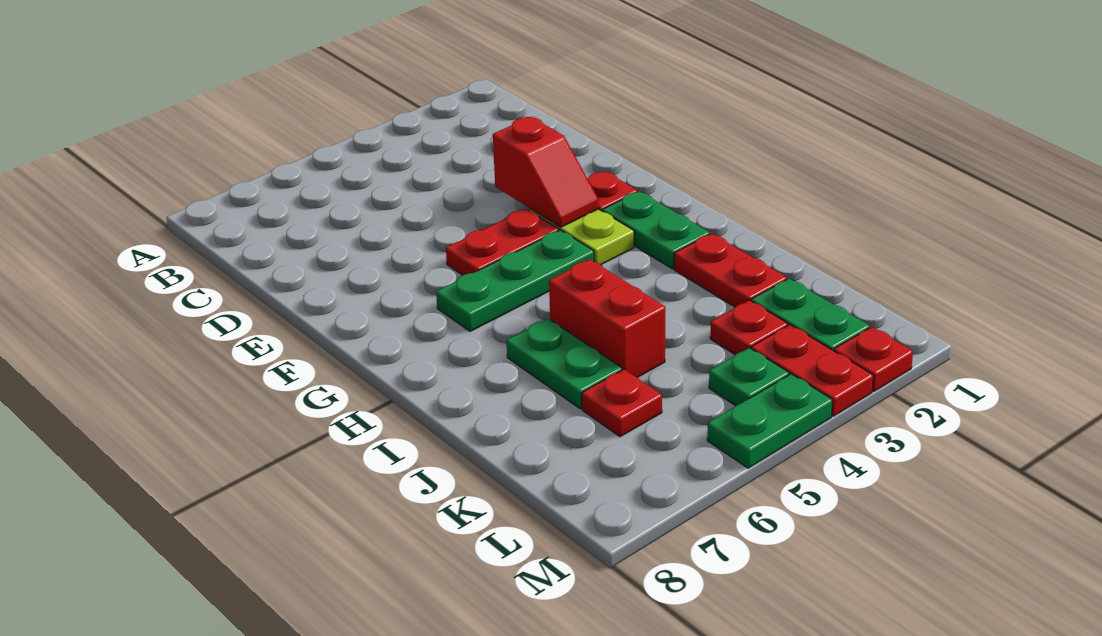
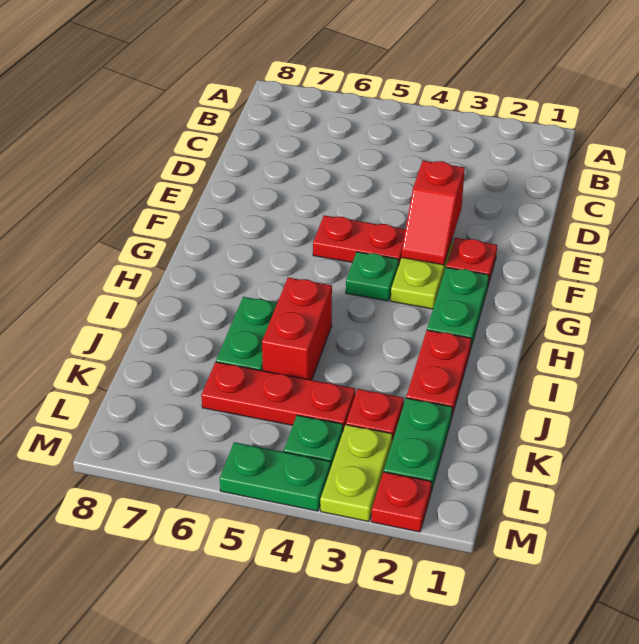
green 1x3 plate [436,230,594,331] -> green 1x1 plate [346,252,399,301]
red 1x1 plate [582,369,662,437] -> red 1x3 plate [201,362,355,430]
red 1x2 plate [751,325,873,416] -> lime 1x2 plate [320,425,392,522]

